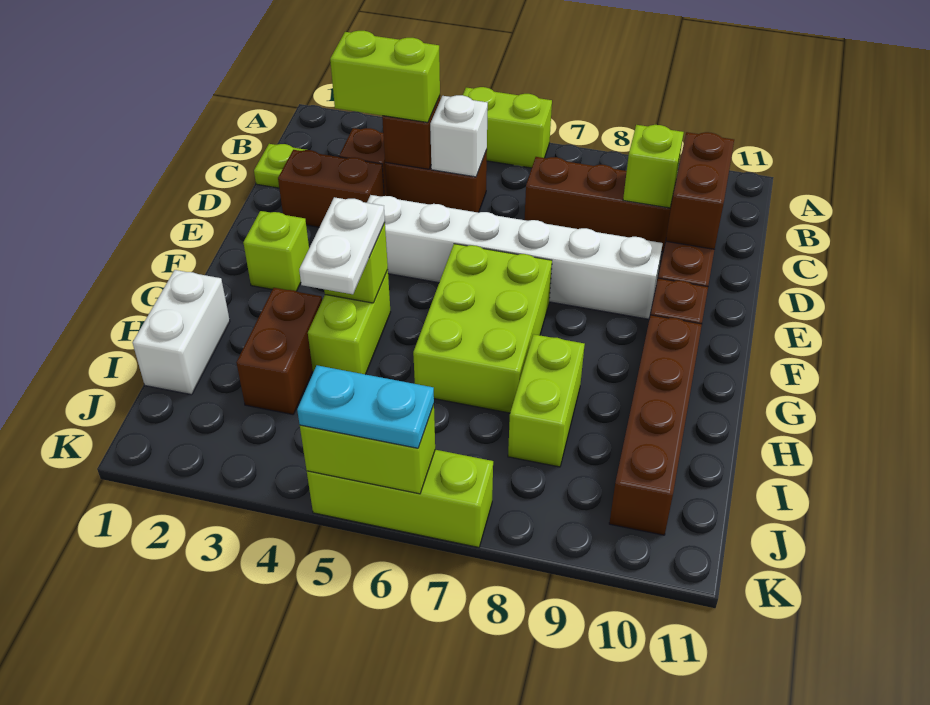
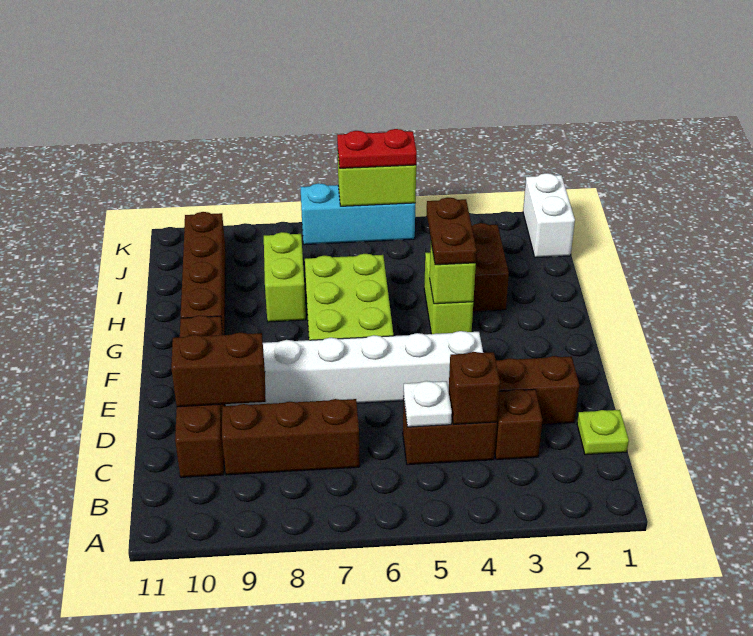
lime 1x2 brick [463,87,552,168] -> none
lime 1x2 brick [330,31,440,122] -> none
white 1x1 brick [430,95,488,177] -> white 1x1 plate [403,381,452,427]
lime 1x1 brick [623,125,684,208] -> none
brown 1x2 brick [666,132,734,249] -> brown 1x2 brick turned to [171,332,266,407]
lime 1x1 brick [243,211,309,291] -> none
white 1x2 plate [299,197,385,294] -> brown 1x2 plate [427,197,477,265]
white 1x2 brick [133,270,230,395] -> white 1x2 brick moved to [523,173,575,258]
lime 1x3 brick [307,450,493,547] -> cyan 1x3 brick [300,183,415,245]
cyan 1x2 plate [297,365,434,448] -> red 1x2 plate [337,129,417,168]

